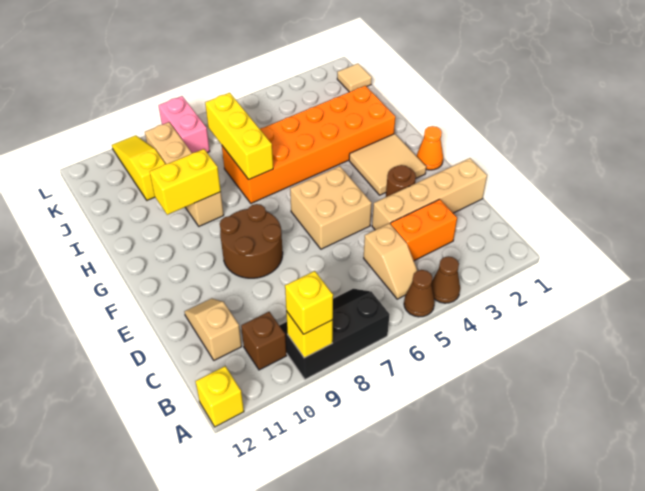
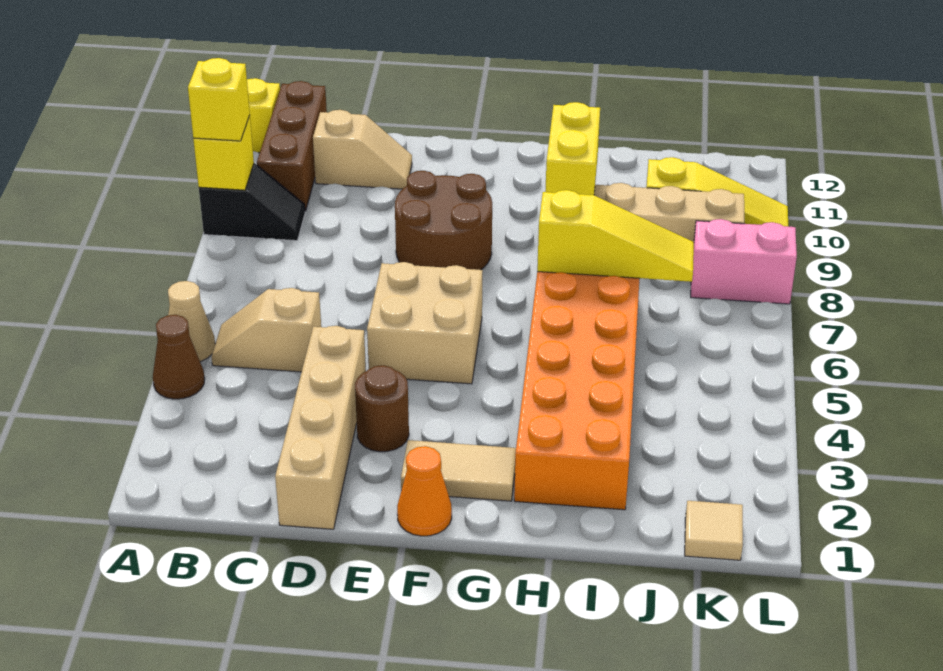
brown 1x1 cone [404,270,435,317] -> tan 1x1 cone [168,281,215,362]
black 2x3 slope [279,289,390,379] -> black 1x2 slope [199,163,305,241]
brown 1x1 brick [241,312,287,370] -> brown 1x3 brick [257,81,327,211]
orange 1x2 brick [391,199,457,261] -> none
tan 2x2 tile [349,134,426,195] -> tan 1x2 tile [401,440,516,501]
yellow 1x3 brick [205,93,273,179] -> yellow 1x3 slope [537,190,694,282]

